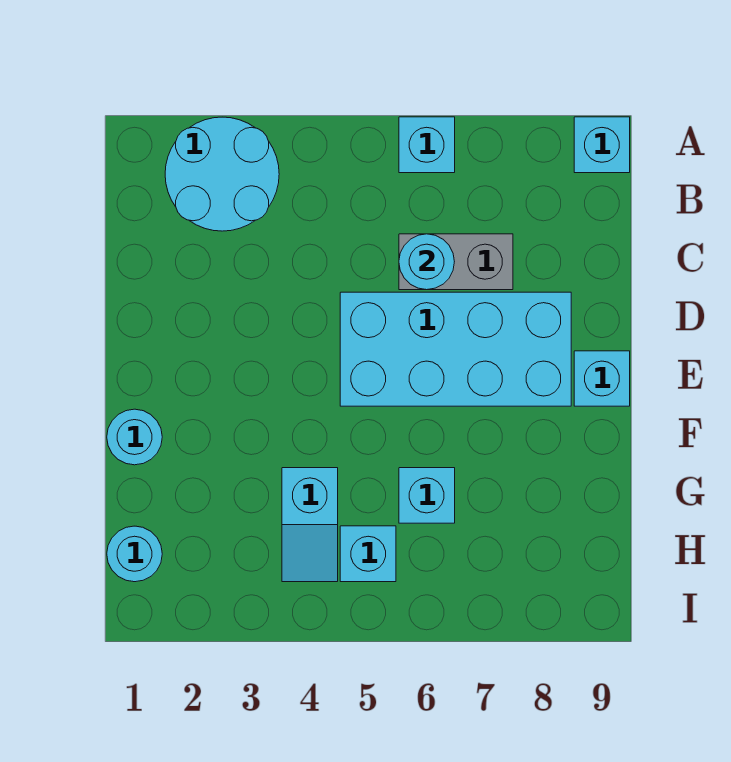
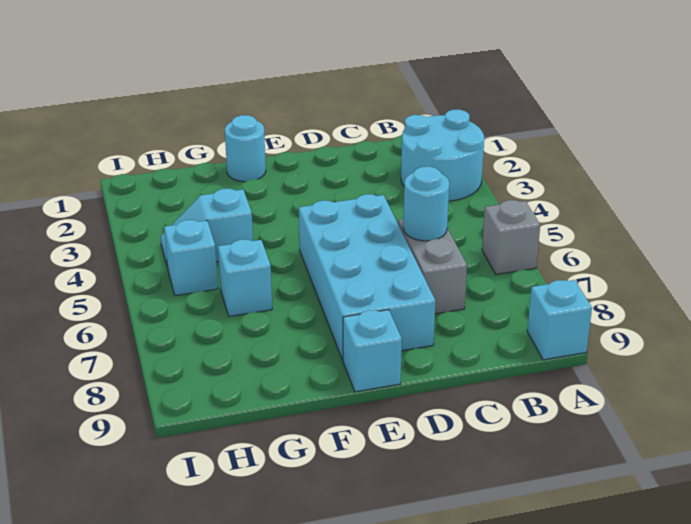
cyan 1x1 brick [399,117,455,173] -> grey 1x1 brick [482,200,540,274]
cyan 1x1 round brick [107,526,162,582] -> none

